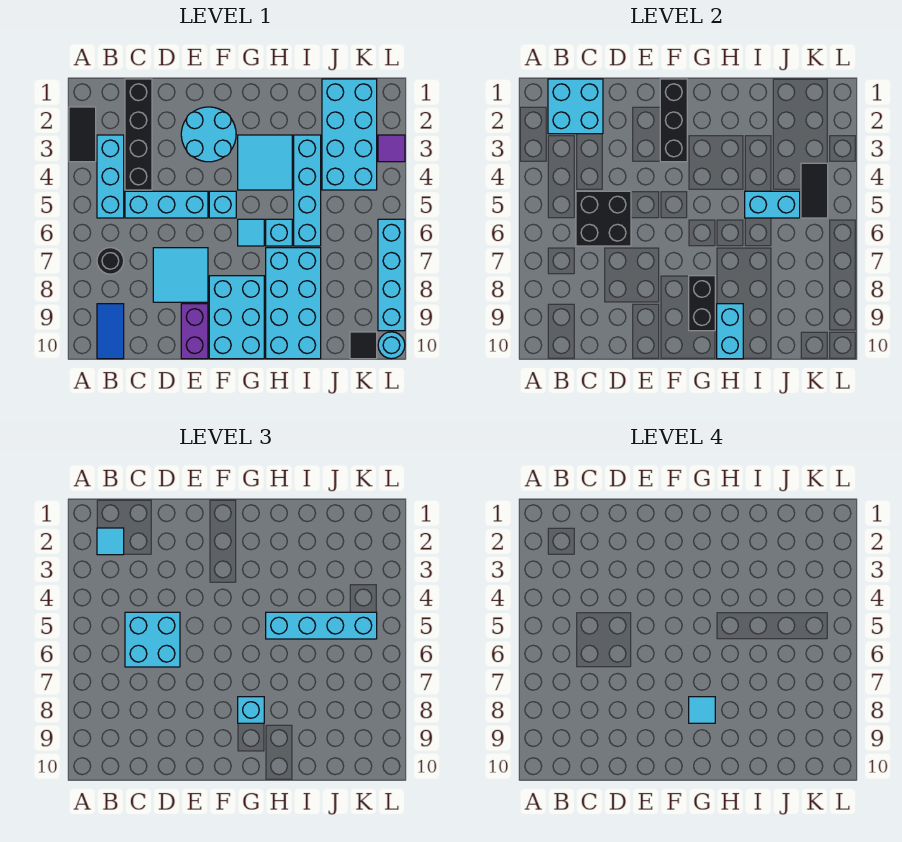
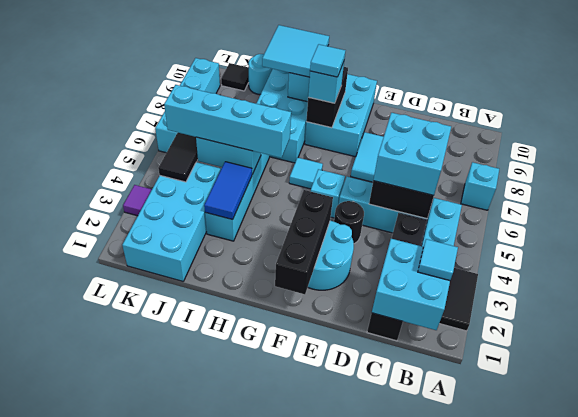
black 1x1 round brick [97,248,124,274] -> black 1x1 round brick moved to [334,201,364,244]
blue 1x2 tile [97,304,124,359] -> blue 1x2 tile moved to [204,162,252,220]
purple 1x2 brick [181,304,208,359] -> none
cyan 2x2 tile [238,135,292,190] -> cyan 2x2 tile moved to [262,25,329,77]
cyan 1x1 brick [266,219,292,246] -> cyan 1x1 brick moved to [461,162,499,210]
cyan 1x1 round brick [378,332,405,359] -> cyan 1x1 round brick moved to [248,54,272,94]

